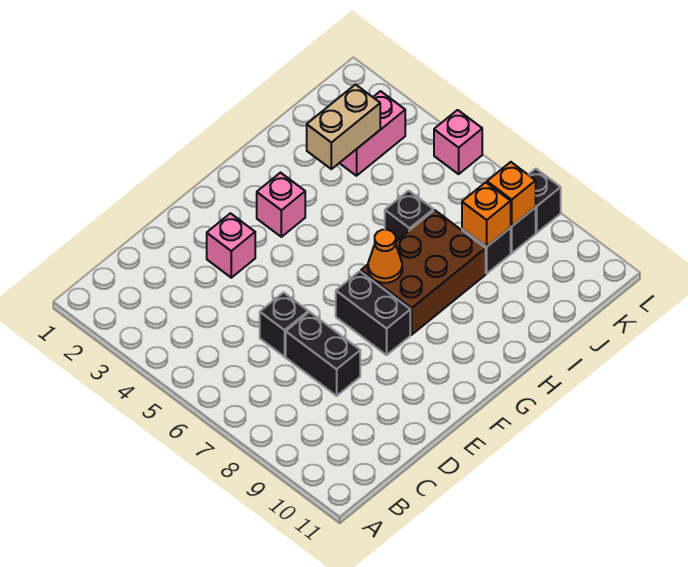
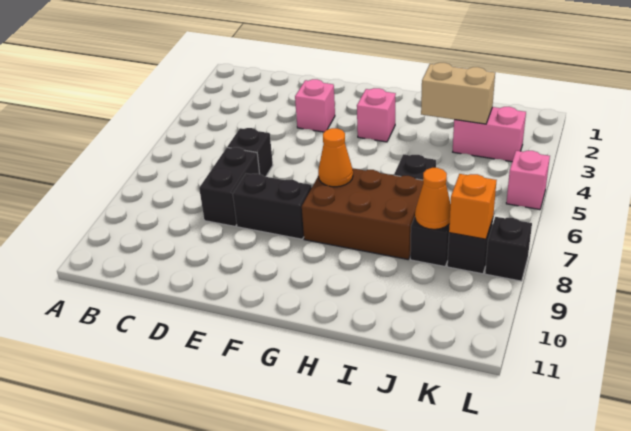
black 1x2 brick [336,271,410,355] -> black 1x2 brick turned to [233,173,312,239]
orange 1x1 brick [462,182,511,247] -> orange 1x1 cone [415,168,450,229]

